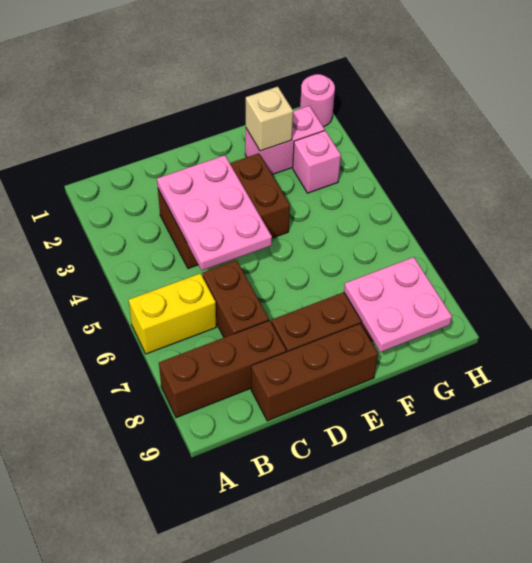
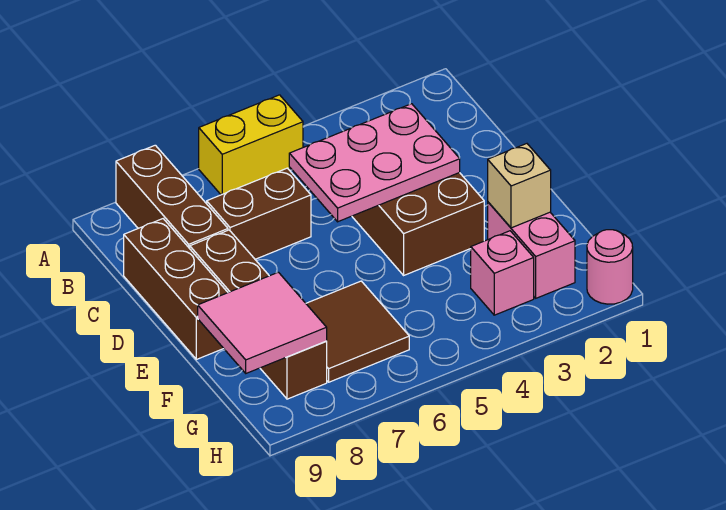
yellow 1x2 brick [129,273,216,354] -> yellow 1x2 brick turned to [199,95,303,195]
none -> brown 2x2 tile [306,281,409,382]
pink 2x2 plate [344,257,452,352] -> pink 2x2 tile [198,272,327,373]

